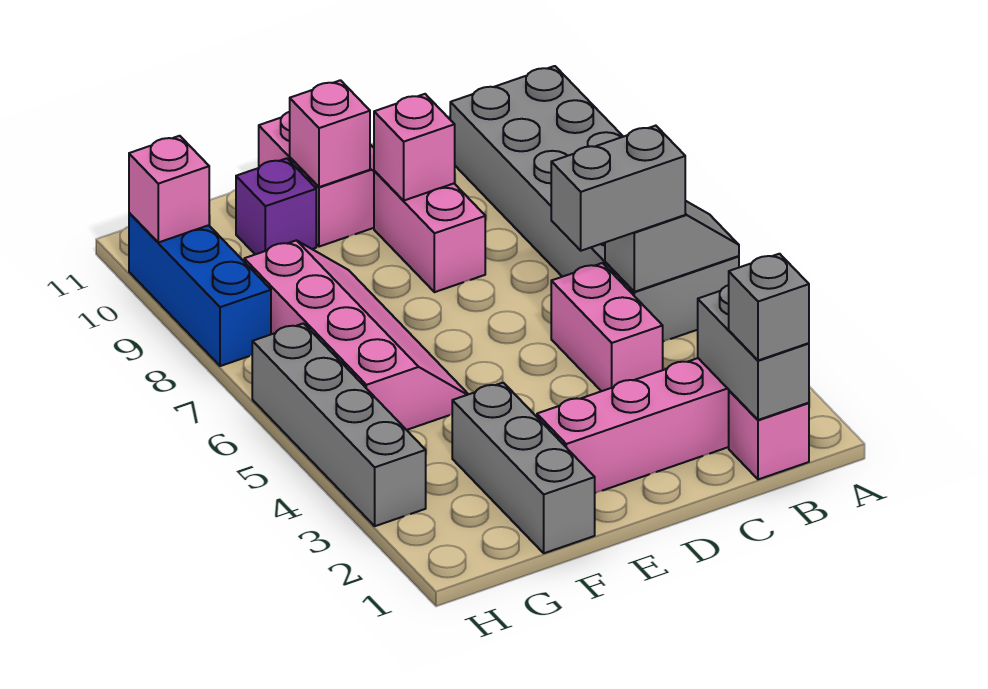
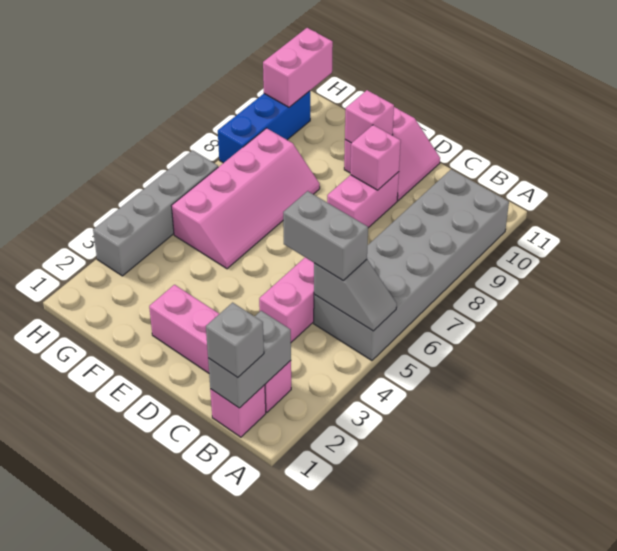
grey 1x3 brick [452,383,595,553] -> none
purple 1x1 brick [236,158,316,254] -> none
pink 1x1 brick [129,136,209,242] -> pink 1x2 brick [263,28,333,107]

